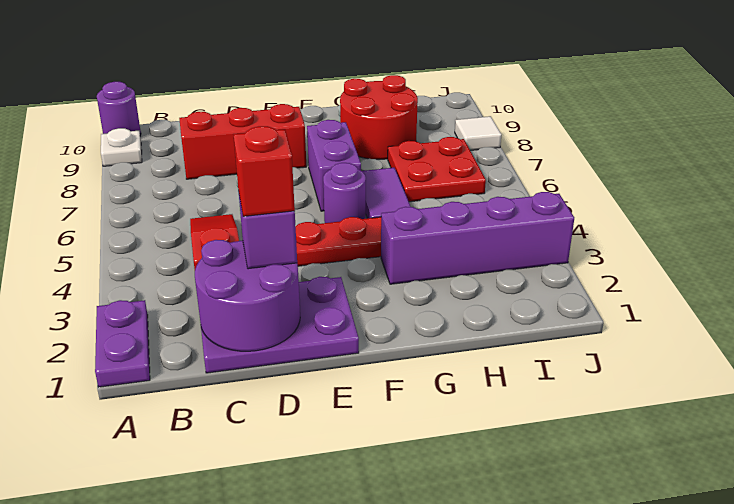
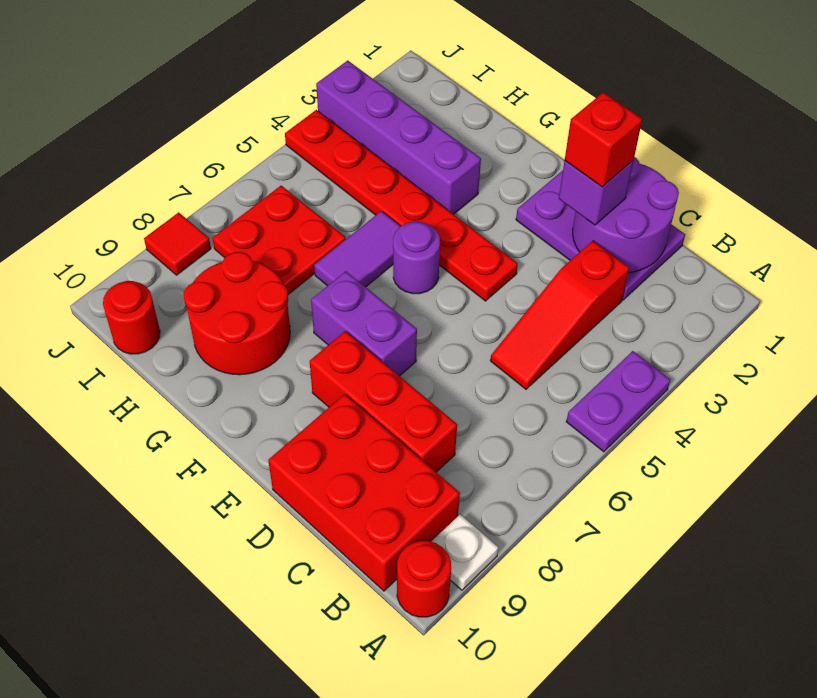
purple 1x2 plate [95,300,150,387] -> purple 1x2 plate moved to [566,351,670,452]
purple 1x1 round brick [97,82,141,135] -> red 1x1 round brick [397,541,451,617]
none -> red 2x3 brick [268,394,460,591]
purple 1x2 brick [307,120,361,211] -> purple 1x2 brick turned to [311,271,417,376]
none -> red 1x1 round brick [103,281,160,354]
white 1x1 tile [455,116,501,151] -> red 1x1 tile [144,212,211,275]

